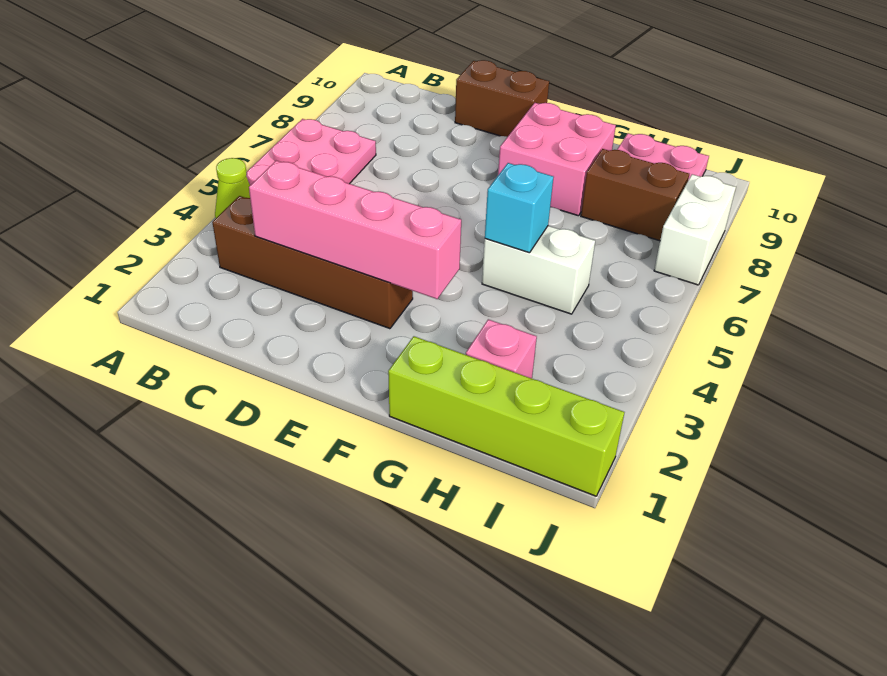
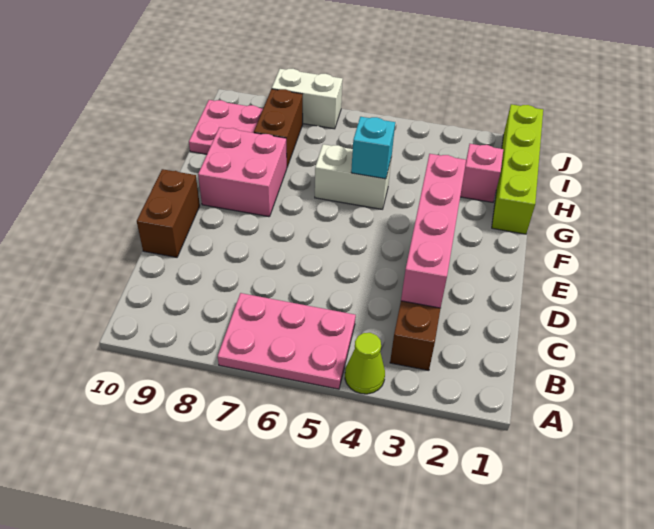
white 1x2 brick [482,226,595,314] -> white 1x2 brick turned to [315,144,391,209]

